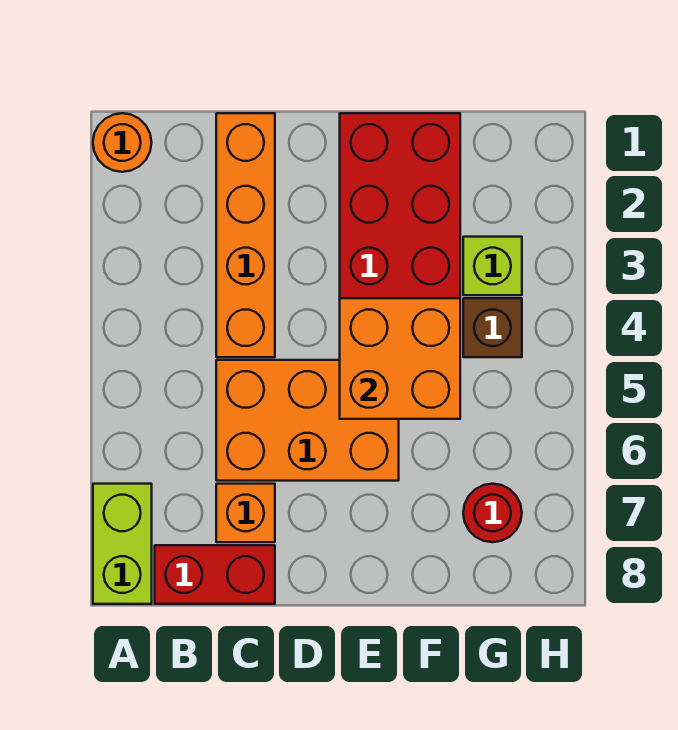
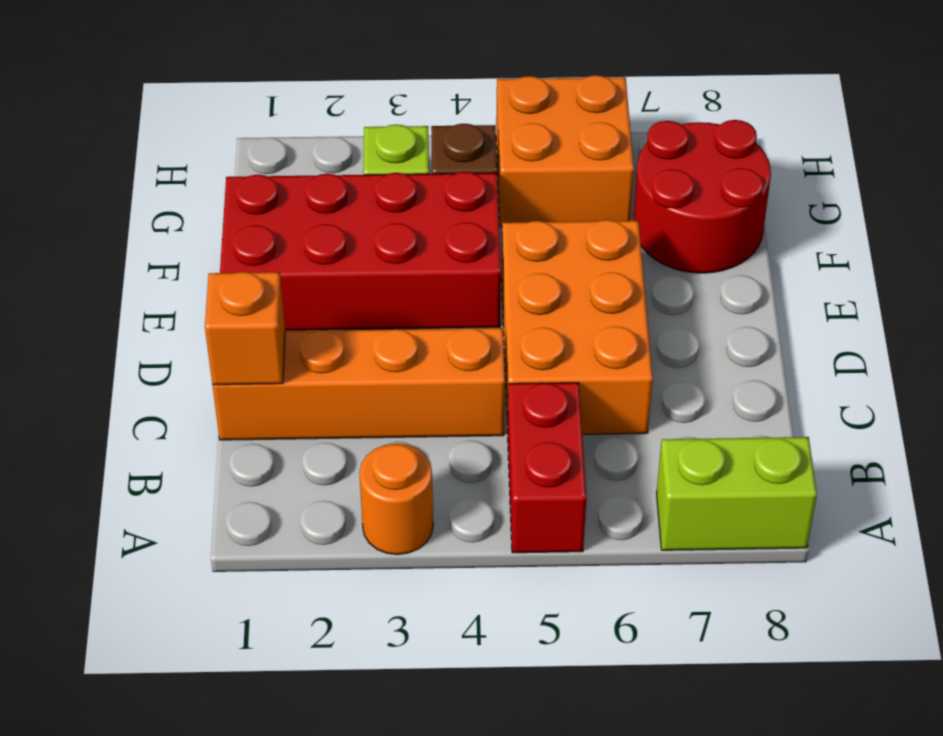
orange 1x1 round brick [93,113,152,172] -> orange 1x1 round brick moved to [359,443,433,555]
red 1x2 brick [155,545,275,604] -> red 1x2 brick moved to [508,383,586,553]
orange 1x1 brick [216,484,275,542] -> orange 1x1 brick moved to [205,272,285,385]
orange 2x2 brick [340,298,460,419] -> orange 2x2 brick moved to [496,75,634,227]
red 1x1 round brick [463,484,522,542] -> red 2x2 round brick [633,120,771,273]

